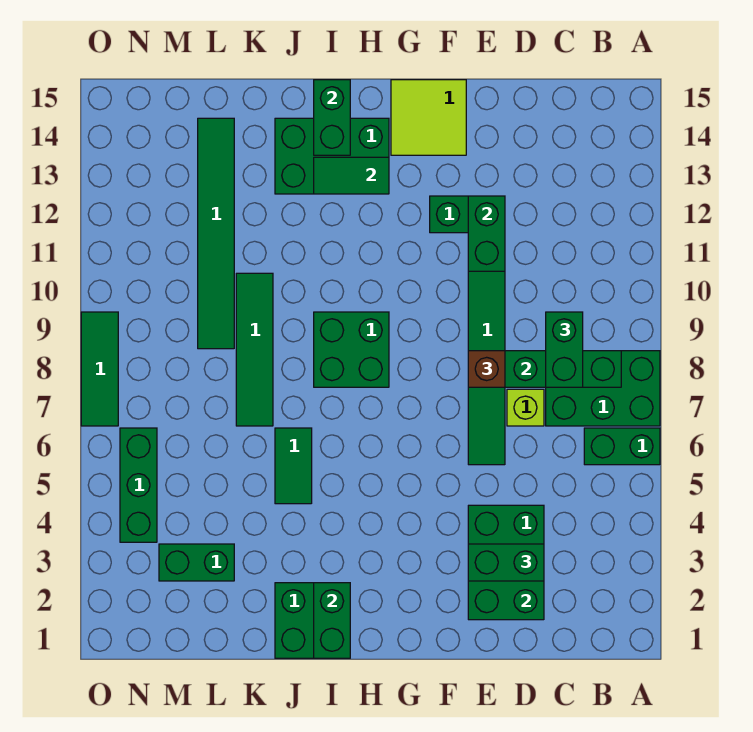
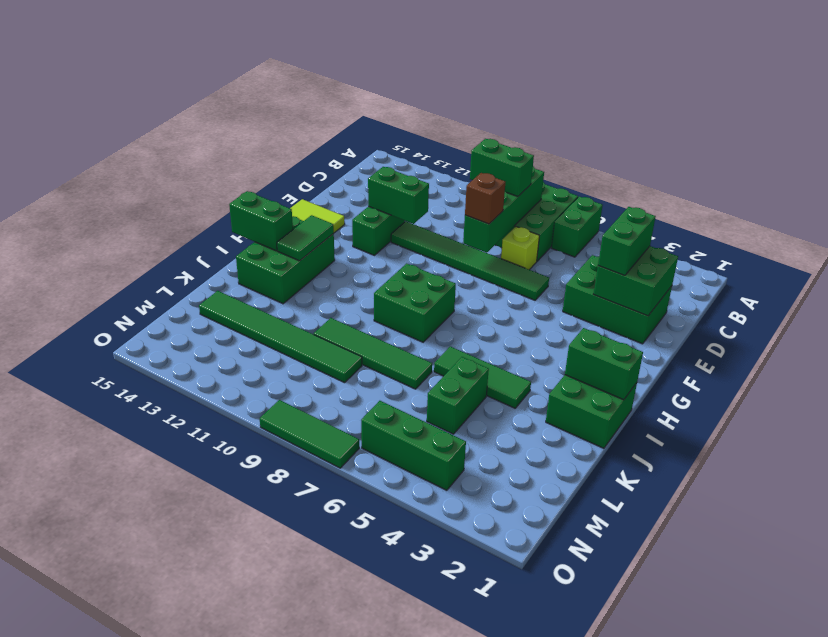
green 1x2 tile [275,428,312,504] -> green 1x3 tile [434,347,531,408]
green 1x2 brick [159,544,234,581] -> green 1x2 brick moved to [427,357,489,434]

